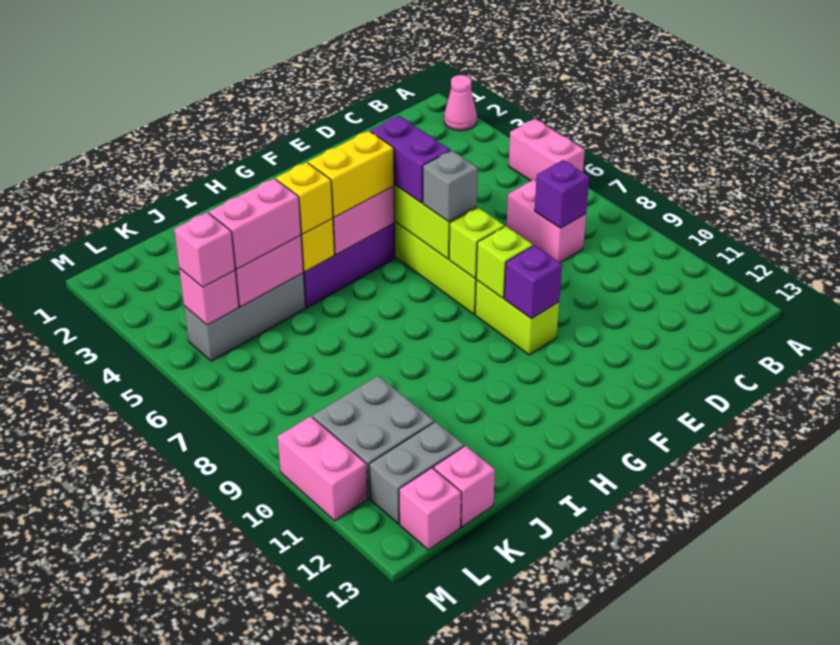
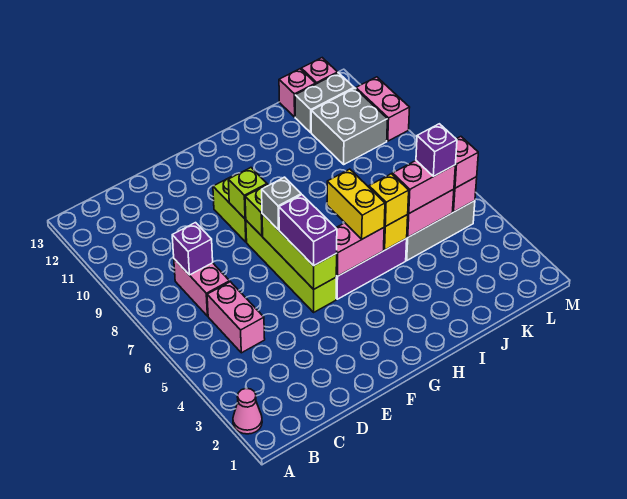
pink 1x2 brick [509,119,585,181] -> pink 1x2 brick moved to [207,282,265,353]
purple 1x1 brick [504,246,562,319] -> purple 1x1 brick moved to [416,124,457,176]
yellow 1x2 brick [308,131,394,217] -> yellow 1x2 brick turned to [327,169,385,239]

